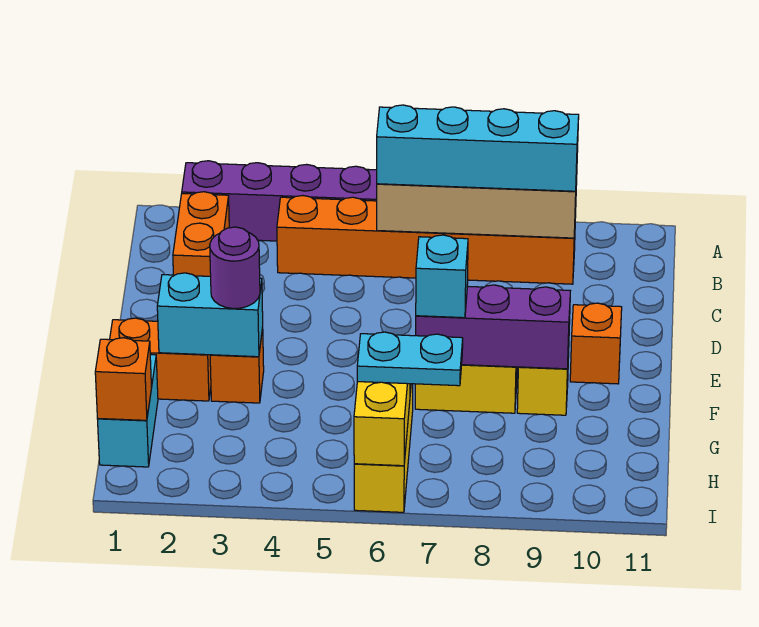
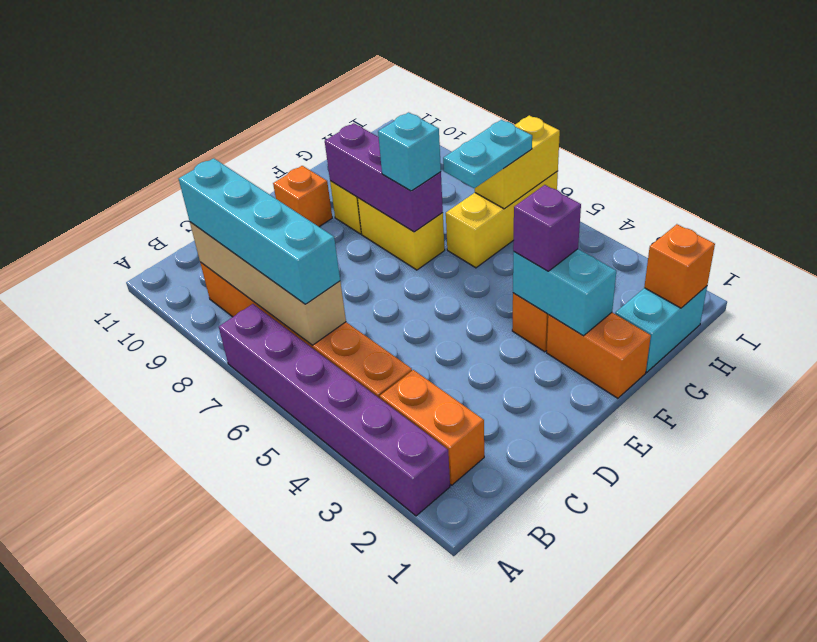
orange 1x2 brick [173,192,229,276] -> orange 1x2 brick turned to [380,370,484,485]
purple 1x1 round brick [210,227,260,309] -> purple 1x1 brick [513,185,581,271]
cyan 1x2 plate [357,332,463,386] -> cyan 1x2 plate turned to [443,120,532,188]

